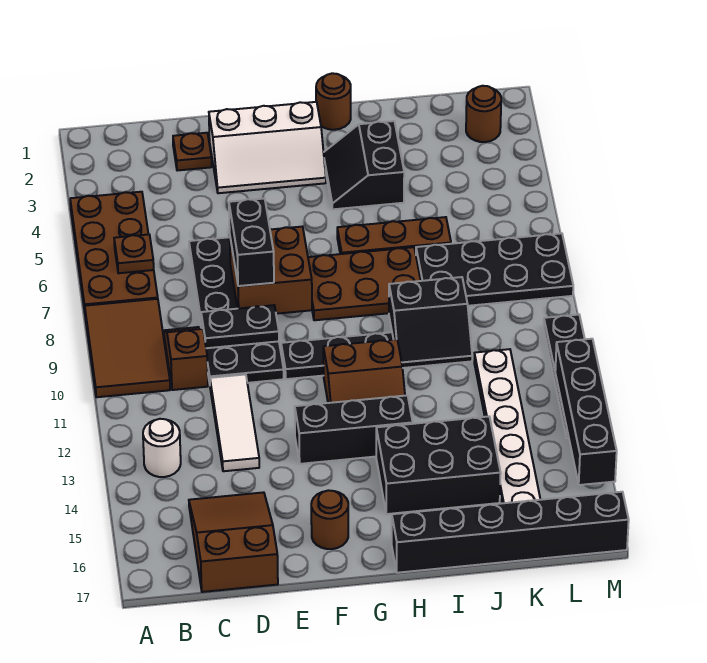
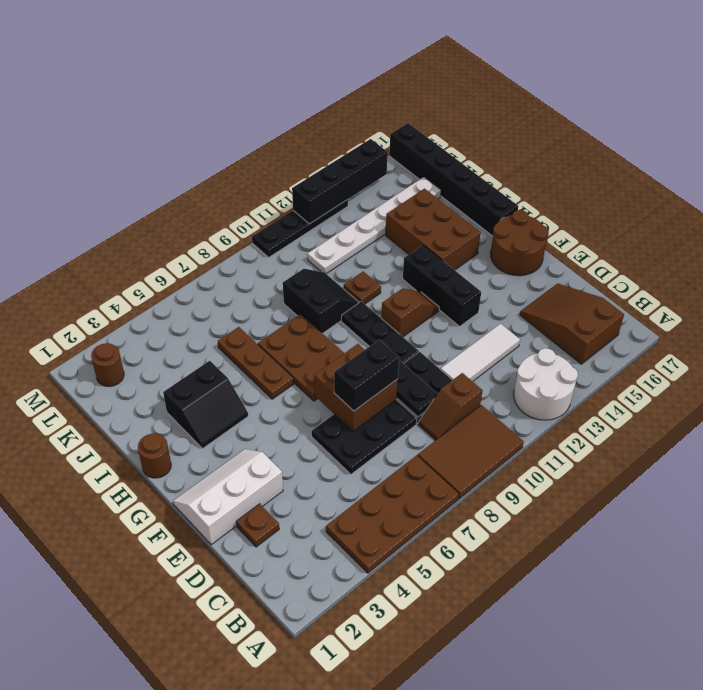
brown 1x1 plate [114,234,154,273] -> brown 1x1 plate moved to [344,271,381,304]
white 1x1 round brick [143,419,181,477] -> white 2x2 round brick [514,348,578,420]
brown 2x3 slope [189,492,278,592] -> brown 2x3 slope turned to [520,283,624,364]
white 2x3 slope [209,102,326,193] -> white 2x3 slope turned to [173,449,283,545]
brown 1x1 round brick [311,490,348,549] -> brown 2x2 round brick [491,210,549,276]
brown 2x2 slope [323,339,405,403] -> brown 1x2 slope [381,288,439,337]
black 2x3 brick [376,417,501,514] -> brown 2x3 brick [385,189,481,270]
black 2x4 plate [416,233,573,306] -> none

